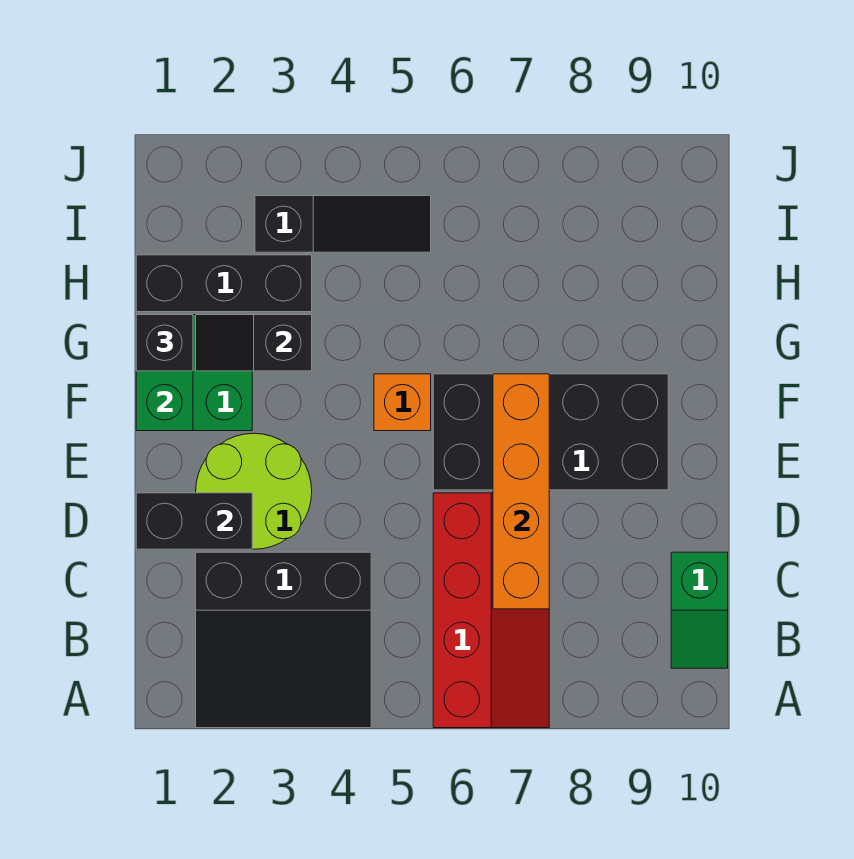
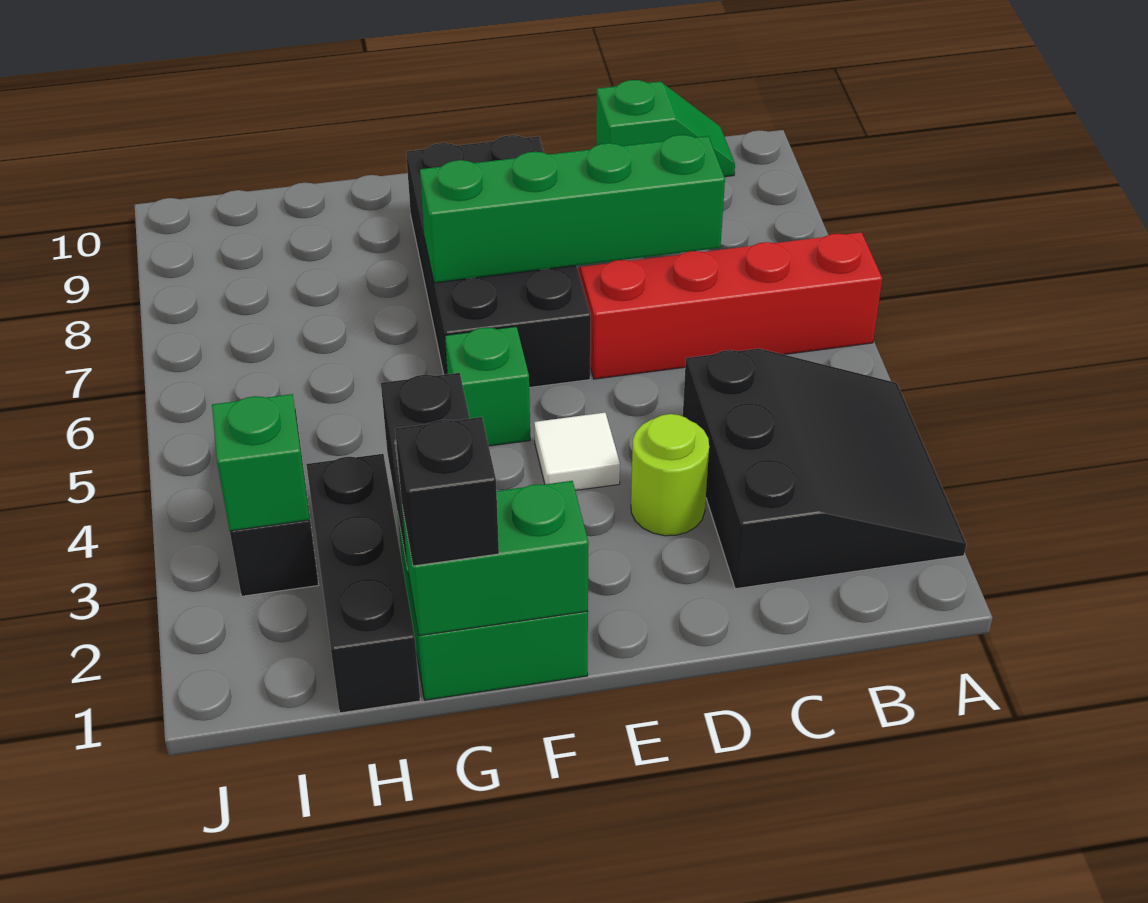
orange 1x4 brick [493,374,549,609] -> green 1x4 brick [420,135,725,283]
black 1x2 brick [136,493,252,549] -> none
lime 2x2 round brick [196,433,312,549] -> lime 1x1 round brick [631,414,709,536]
none -> white 1x1 tile [534,413,620,490]
orange 1x1 brick [374,374,431,431] -> green 1x1 brick [445,326,530,446]
none -> green 1x1 brick [212,394,310,531]

